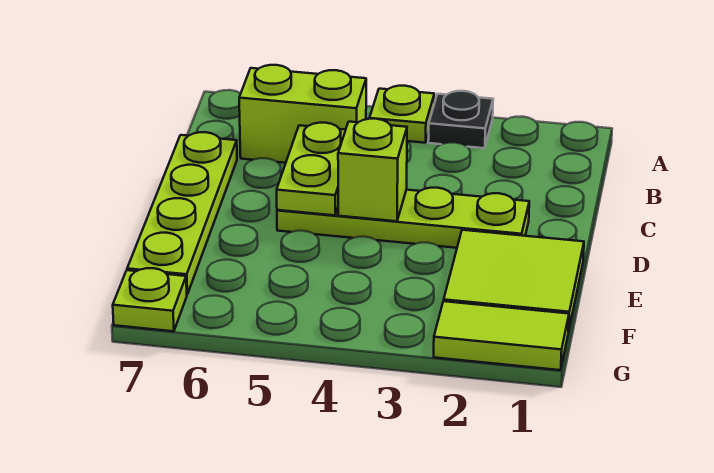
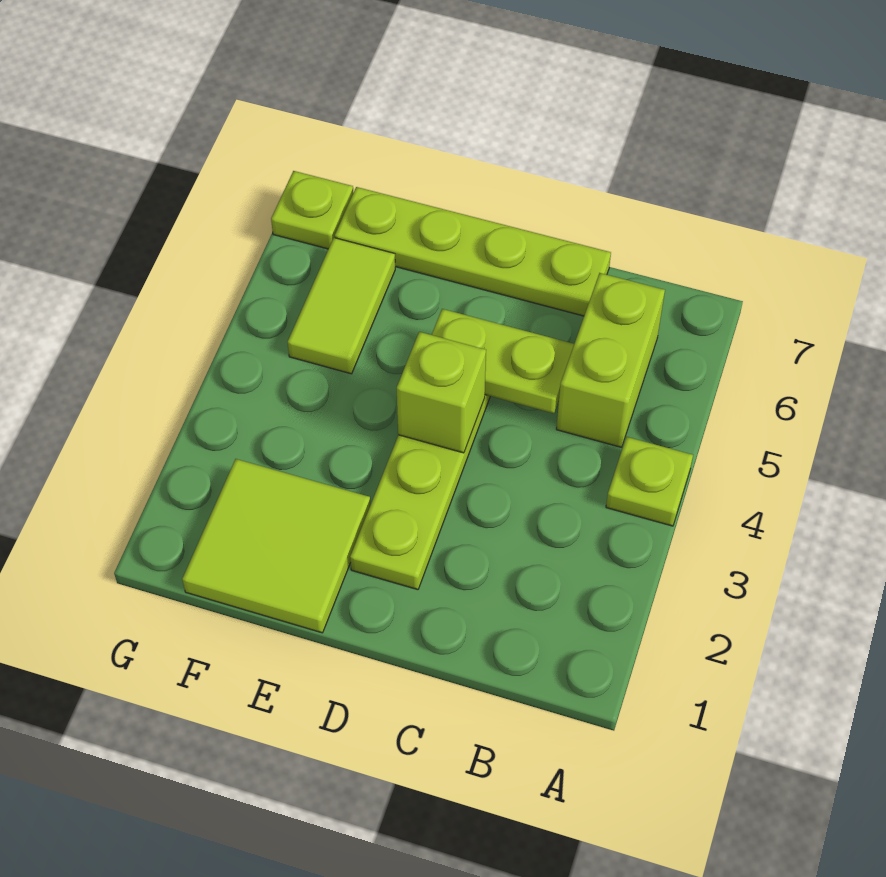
black 1x1 plate [428,91,493,148] -> none
lime 1x2 tile [434,301,569,370] -> lime 1x2 tile moved to [288,238,395,374]

